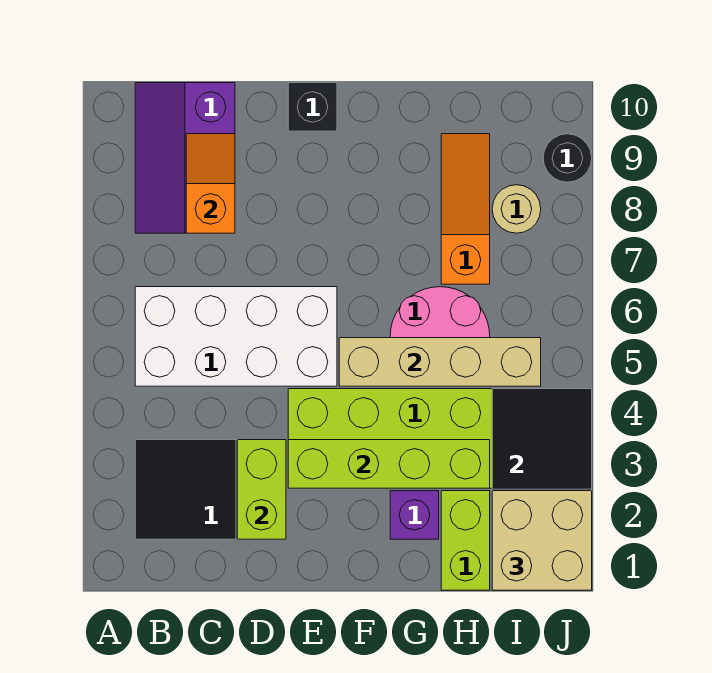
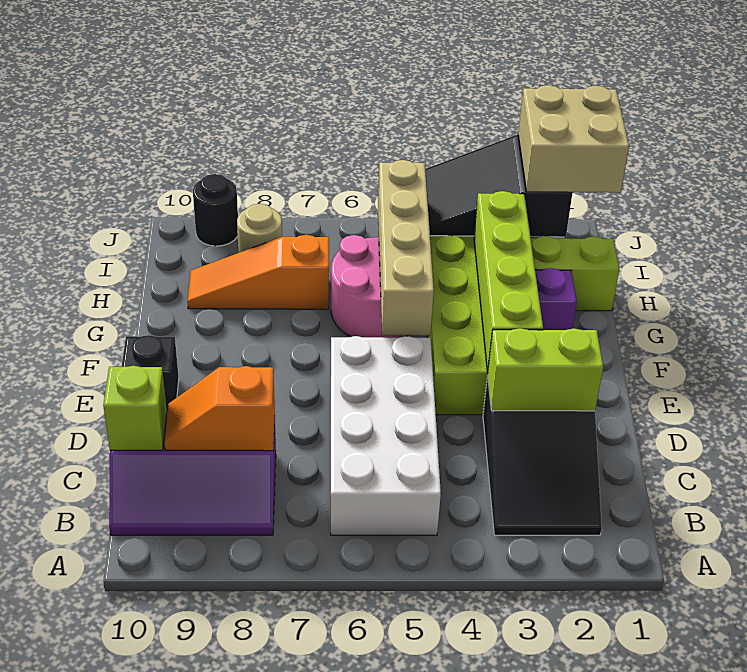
none -> lime 1x1 brick [103,366,167,450]

